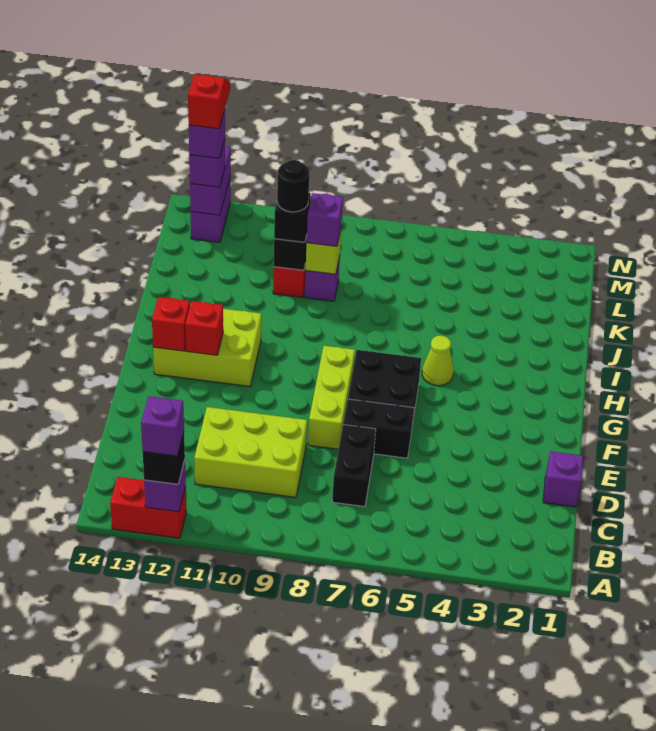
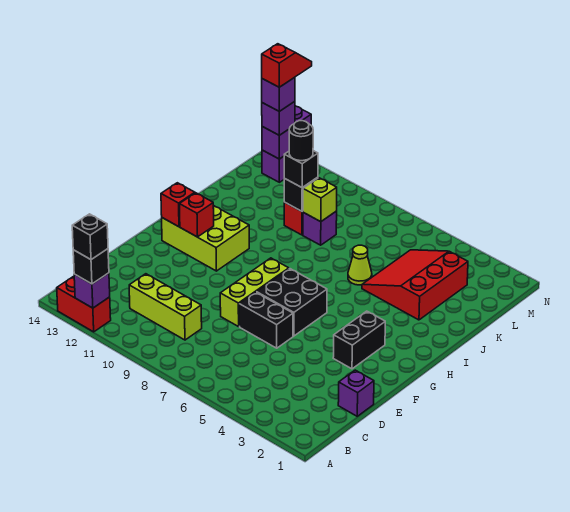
purple 1x1 brick [141,396,184,456] -> black 1x1 brick [72,214,108,260]
black 1x2 brick [332,425,376,507] -> black 1x2 brick moved to [333,311,385,369]
lime 2x3 brick [194,407,307,497] -> lime 1x3 brick [129,274,202,340]
lime 1x1 cone [422,336,454,386] -> lime 1x1 cone moved to [348,245,372,285]
none -> red 3x3 slope [362,250,468,320]
purple 1x1 brick [307,193,343,246] -> none

